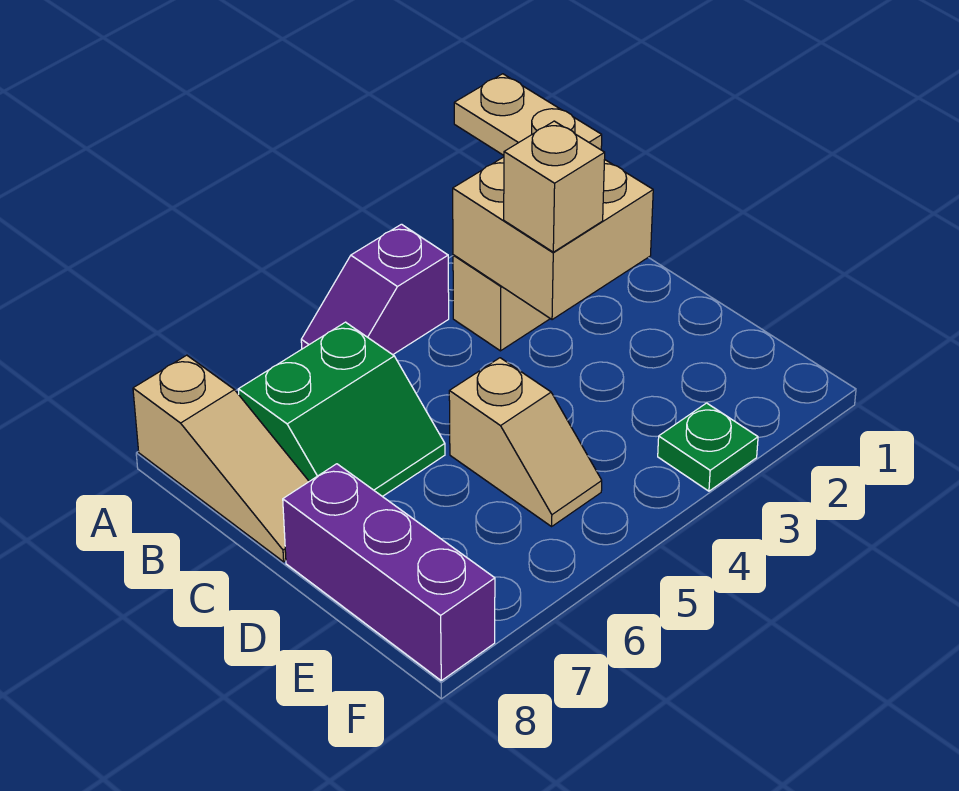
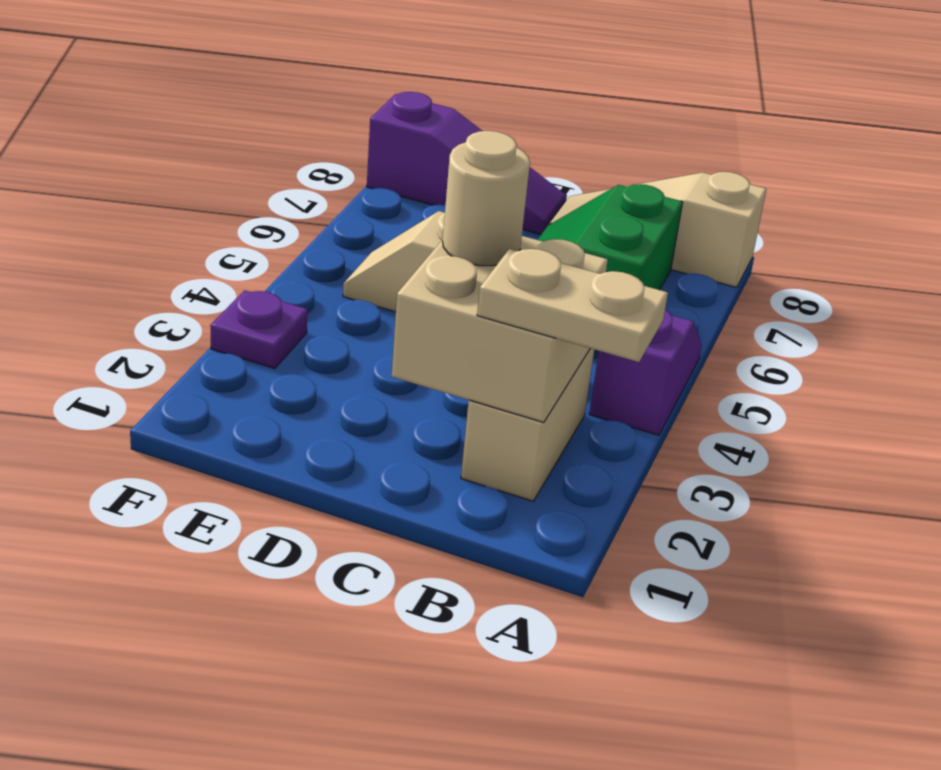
tan 1x1 brick [504,121,605,252] -> tan 1x1 round brick [443,131,530,266]
purple 1x3 brick [283,464,495,681] -> purple 1x3 slope [367,92,567,234]
green 1x1 plate [658,403,758,491] -> purple 1x1 plate [210,290,308,369]

